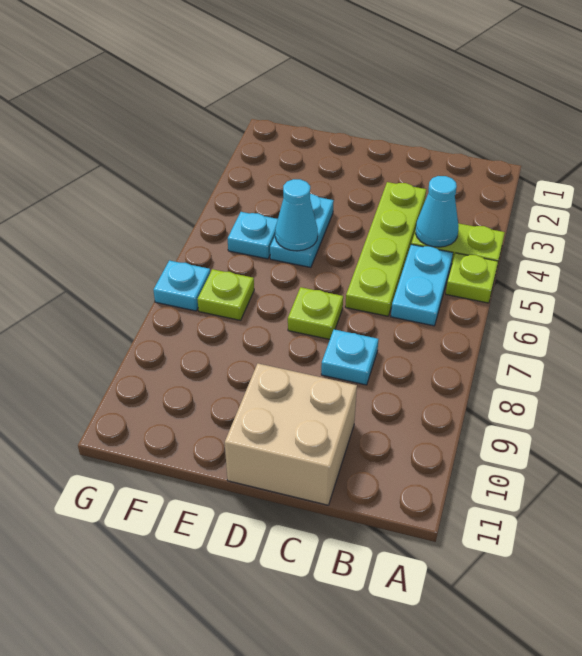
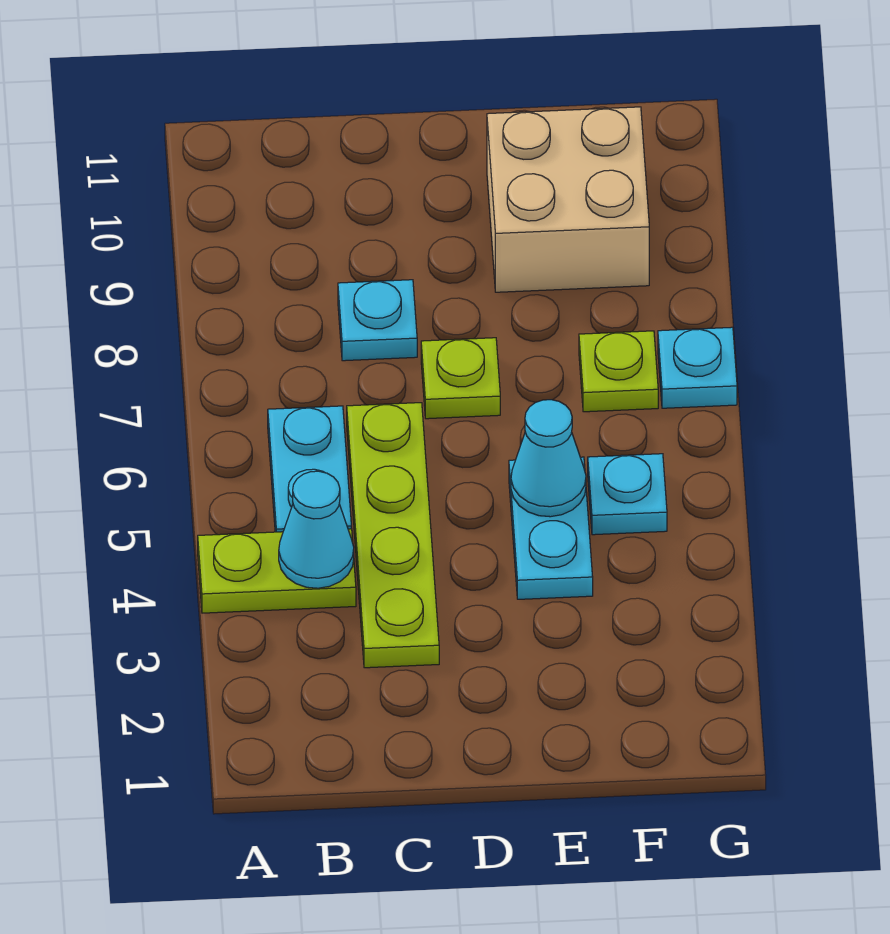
lime 1x1 plate [446,253,498,303] -> none
tan 2x2 brick [225,364,357,505] -> tan 2x2 brick moved to [487,107,649,292]

